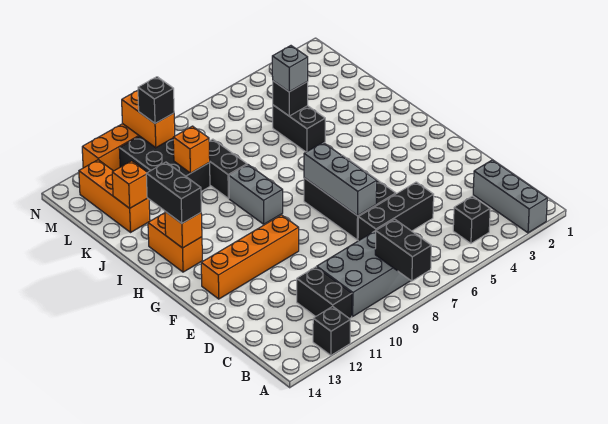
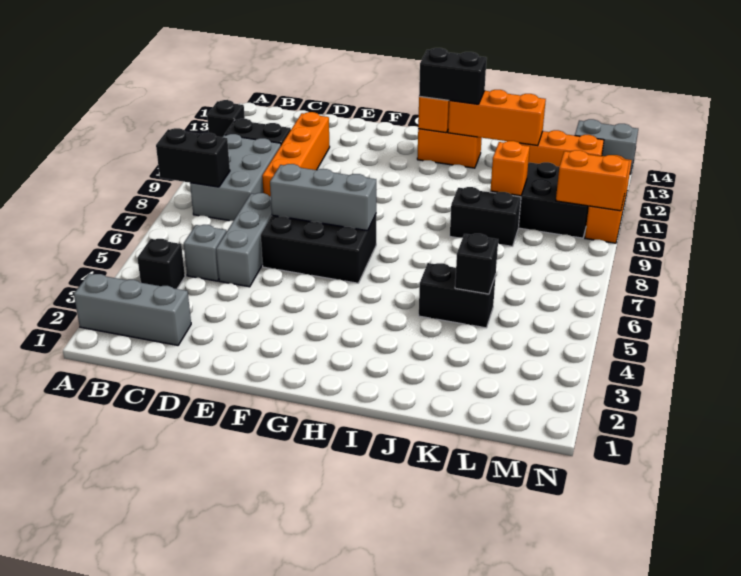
black 1x3 brick [358,182,434,241] -> grey 1x3 brick [216,193,272,287]
orange 1x4 brick [201,215,299,299] -> orange 1x4 brick moved to [262,112,330,197]
grey 1x2 brick [229,165,283,224] -> grey 1x2 brick moved to [575,119,638,174]
grey 1x1 brick [272,46,308,92] -> grey 1x1 brick moved to [184,225,226,281]
orange 1x1 brick [112,161,147,208] -> orange 1x3 brick [448,90,546,146]
black 1x1 brick [138,77,174,123] -> none

